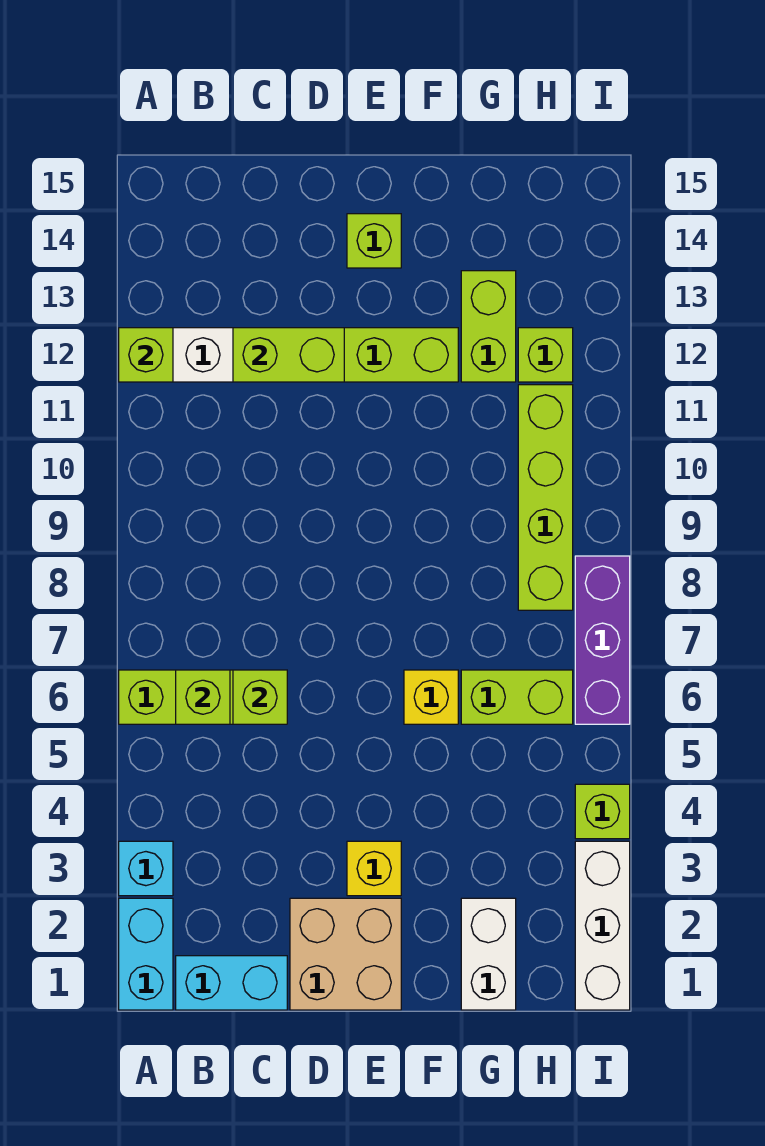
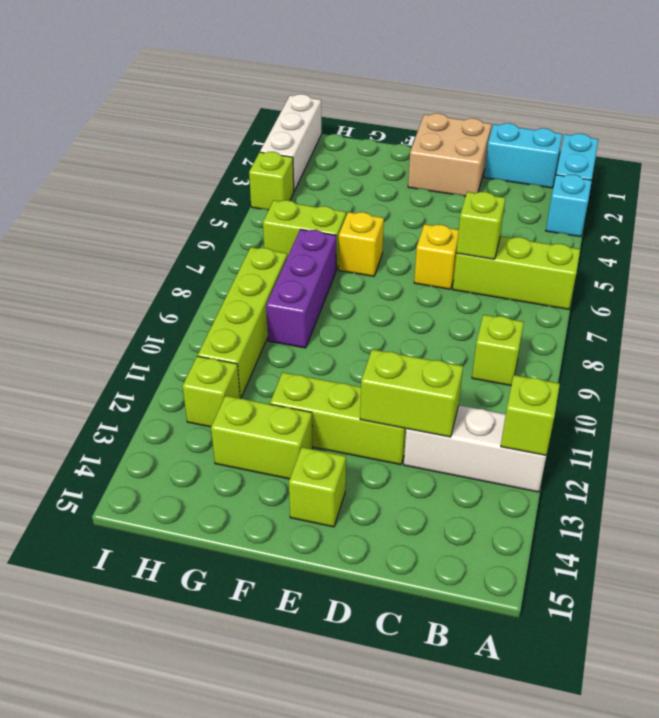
lime 1x1 brick [176,670,230,724] -> lime 1x1 brick moved to [472,315,524,385]
yellow 1x1 brick [347,841,401,896] -> yellow 1x1 brick moved to [414,224,459,289]
white 1x2 brick [461,898,516,1010] -> none
lime 1x2 brick [461,271,516,382] -> lime 1x2 brick turned to [211,396,313,479]
purple 1x3 brick [575,556,630,724] -> purple 1x3 brick moved to [266,229,336,348]

